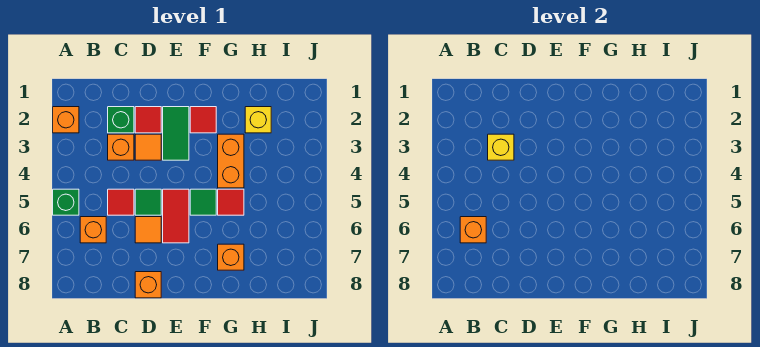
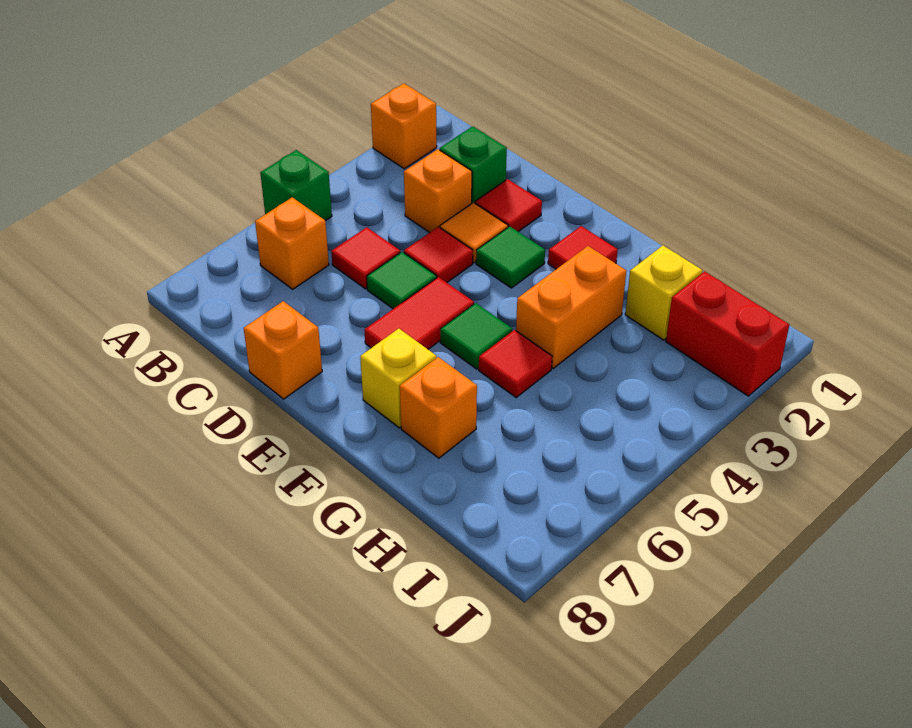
orange 1x1 brick [460,217,486,243] -> none
yellow 1x1 brick [488,134,514,160] -> yellow 1x1 brick moved to [360,329,436,428]
none -> red 1x1 tile [404,227,473,283]
orange 1x1 tile [135,217,161,243] -> none
green 1x2 tile [163,107,189,160] -> green 1x1 tile [476,226,545,288]
none -> red 1x2 brick [666,271,789,396]

